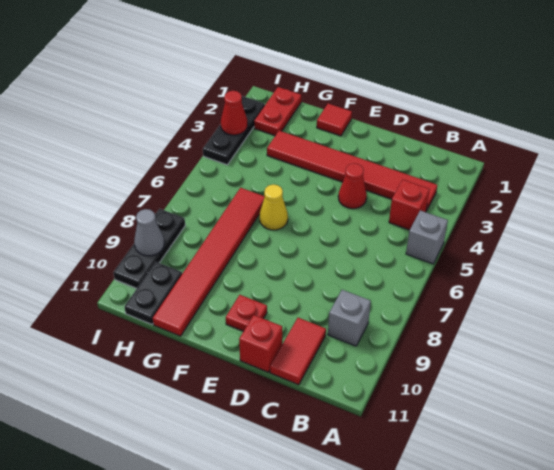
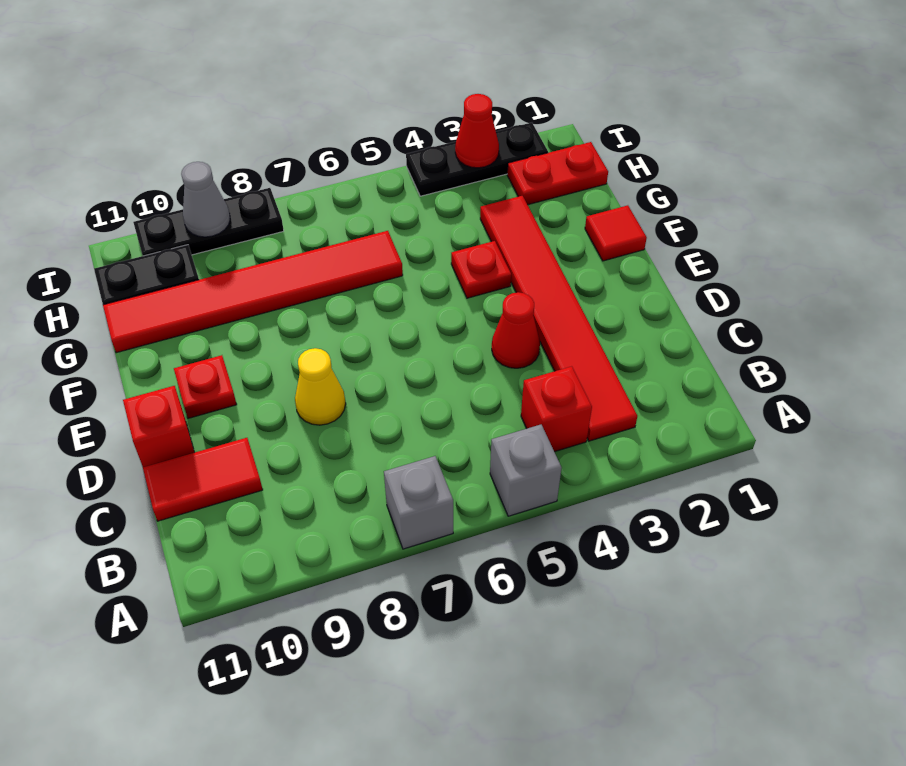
grey 1x1 brick [328,290,371,346] -> grey 1x1 brick moved to [384,456,453,549]
none -> red 1x1 plate [451,241,511,298]
yellow 1x1 cone [260,184,288,230] -> yellow 1x1 cone moved to [295,348,346,425]

